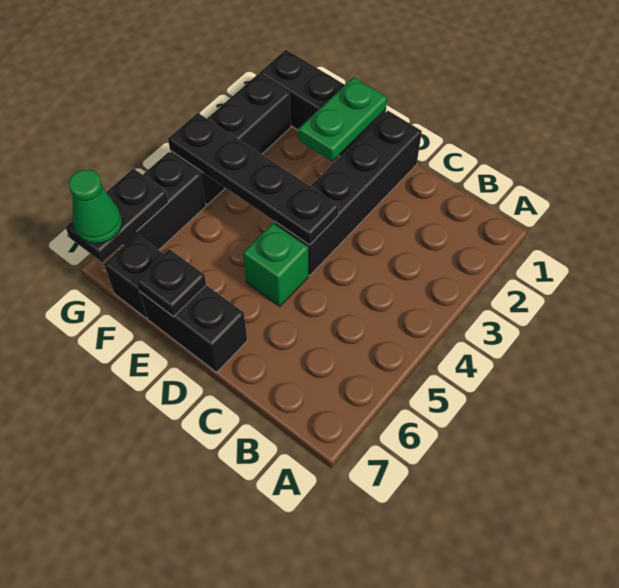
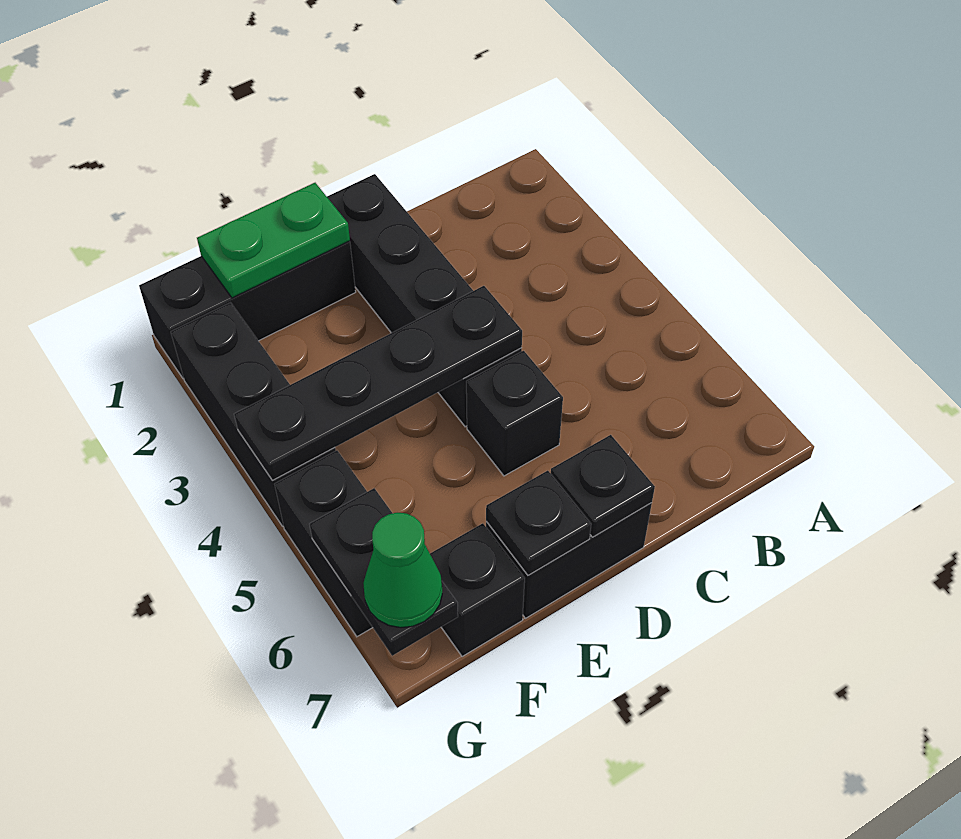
green 1x1 brick [243,223,308,307] -> black 1x1 brick [466,351,563,476]
none -> black 1x1 plate [551,435,655,537]
green 1x2 plate [298,77,387,161] -> green 1x2 plate turned to [197,183,350,298]

